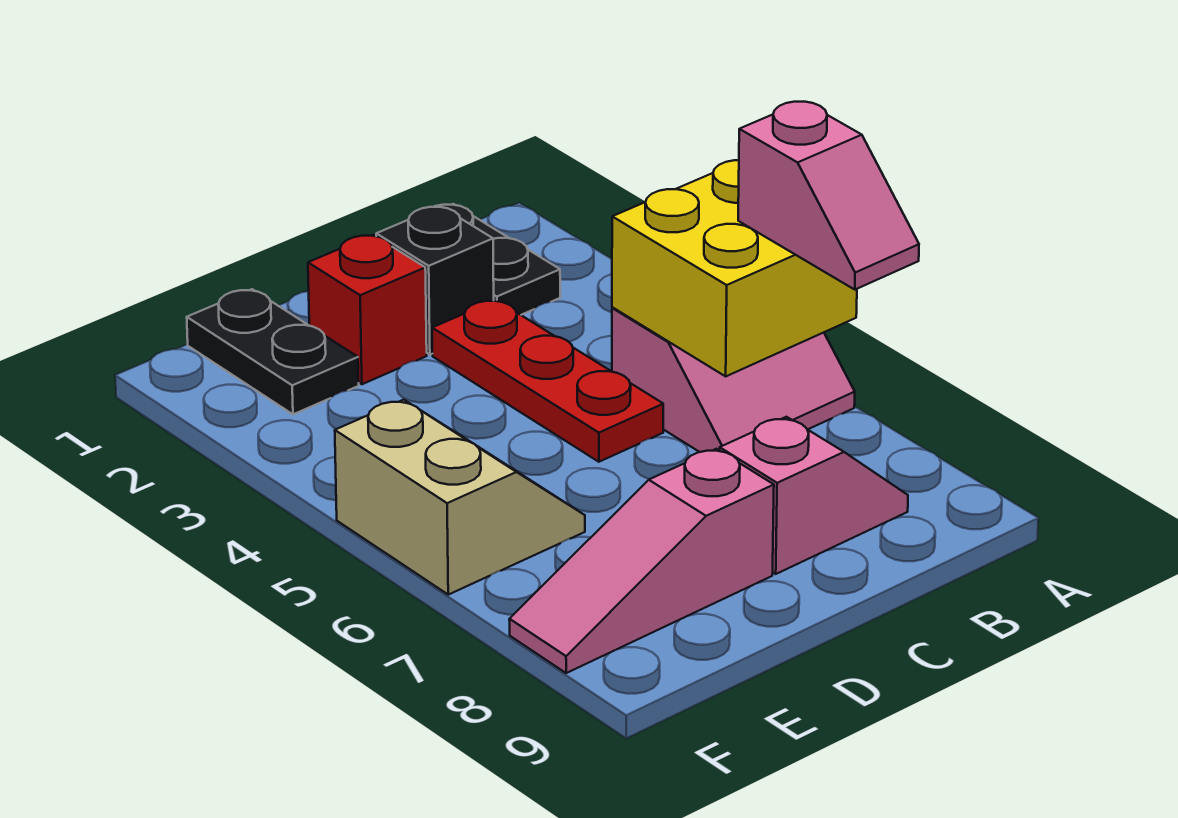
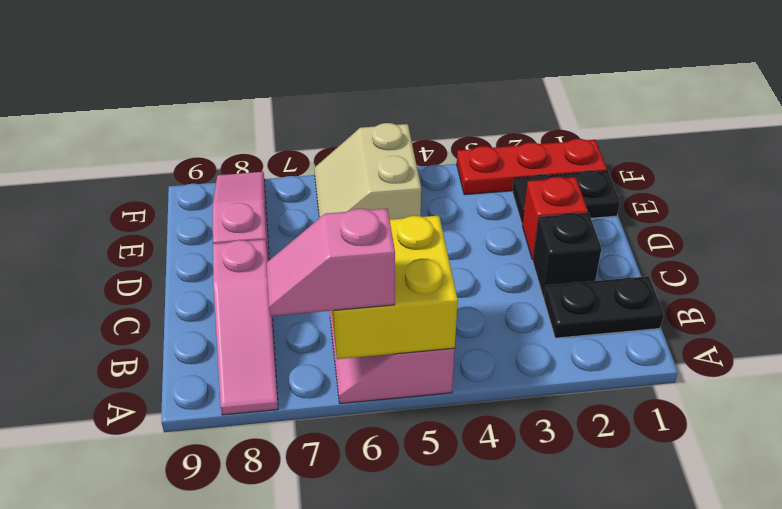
pink 1x2 slope [720,417,908,574] -> pink 1x3 slope [213,239,278,415]
red 1x3 plate [432,300,663,462] -> red 1x3 plate moved to [457,139,607,195]
tan 2x2 slope [335,400,585,595] -> tan 2x2 slope turned to [314,123,421,220]

